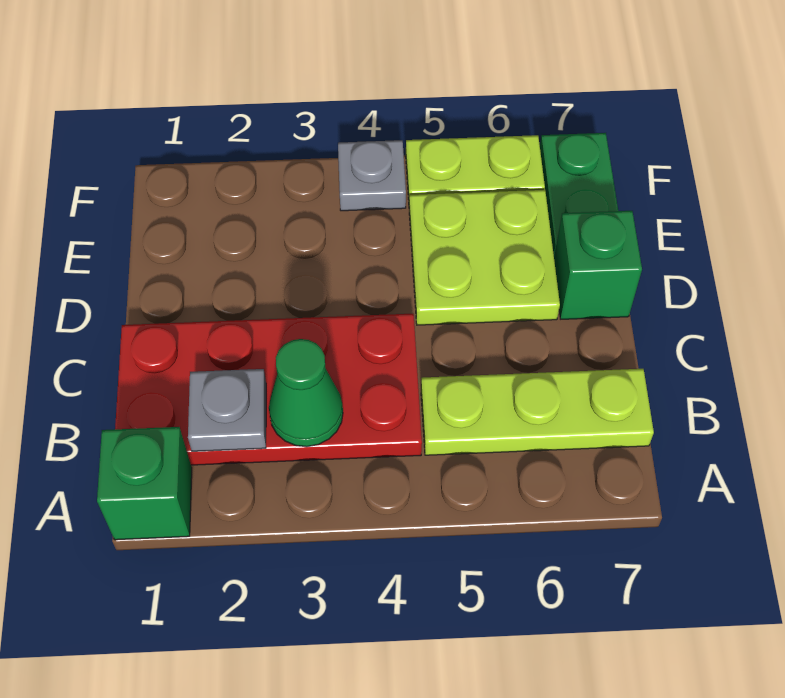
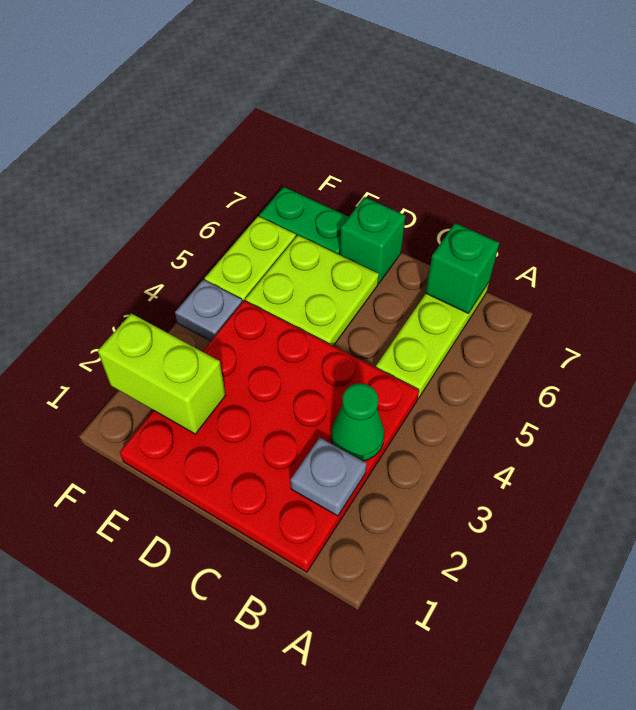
green 1x1 brick [97,427,192,540] -> green 1x1 brick moved to [426,223,499,313]
red 2x4 plate [115,314,422,465] -> red 4x4 plate [120,301,419,572]
none -> lime 1x2 brick [98,313,226,434]

